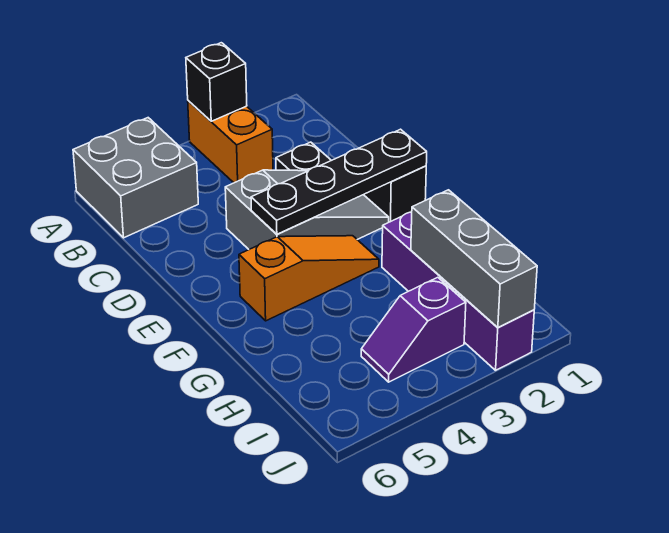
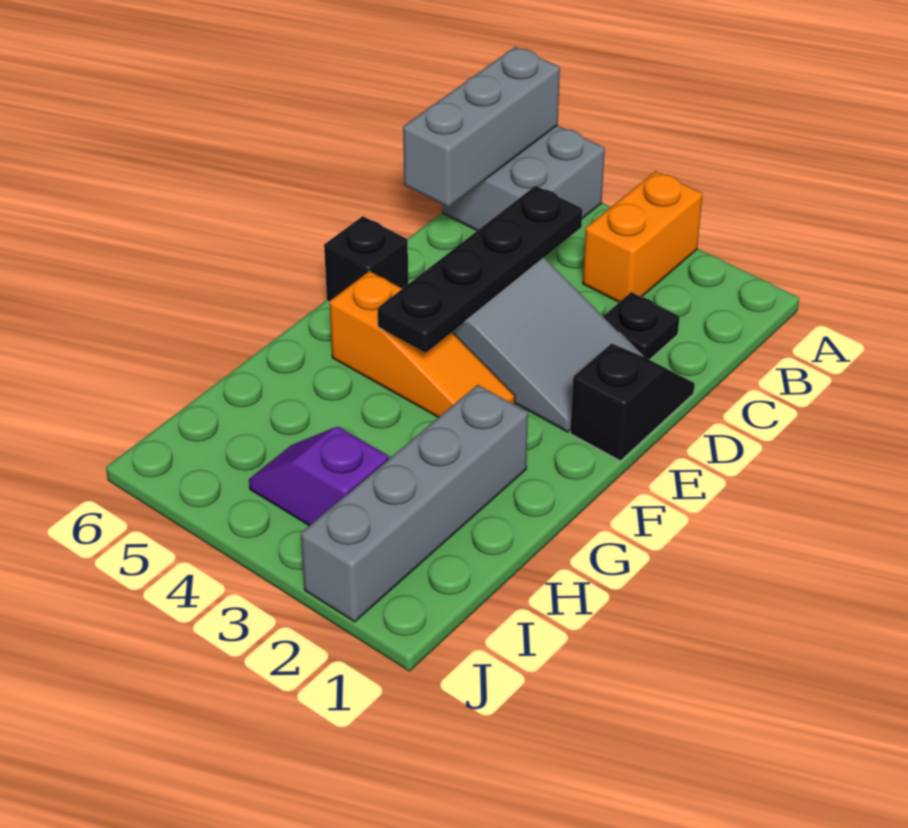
black 1x1 brick [186,43,247,121] -> black 1x1 brick moved to [324,216,408,302]
black 1x4 plate [251,129,427,234] -> black 1x4 plate turned to [378,186,582,353]
purple 1x4 brick [382,212,534,370] -> grey 1x4 brick [301,385,528,622]
grey 1x3 brick [411,190,537,327] -> grey 1x3 brick moved to [403,47,560,207]

